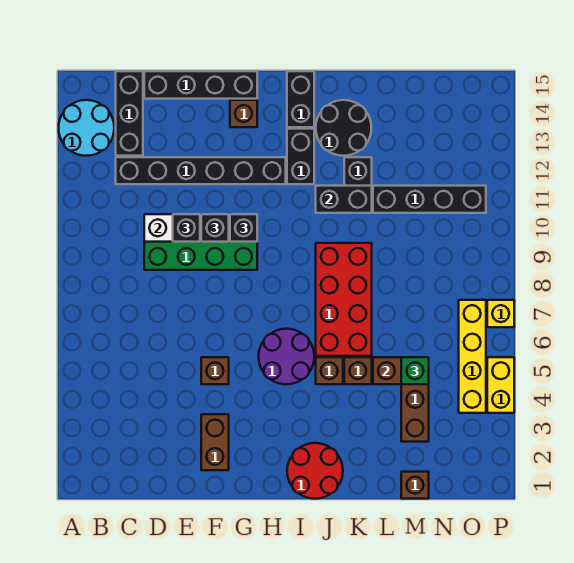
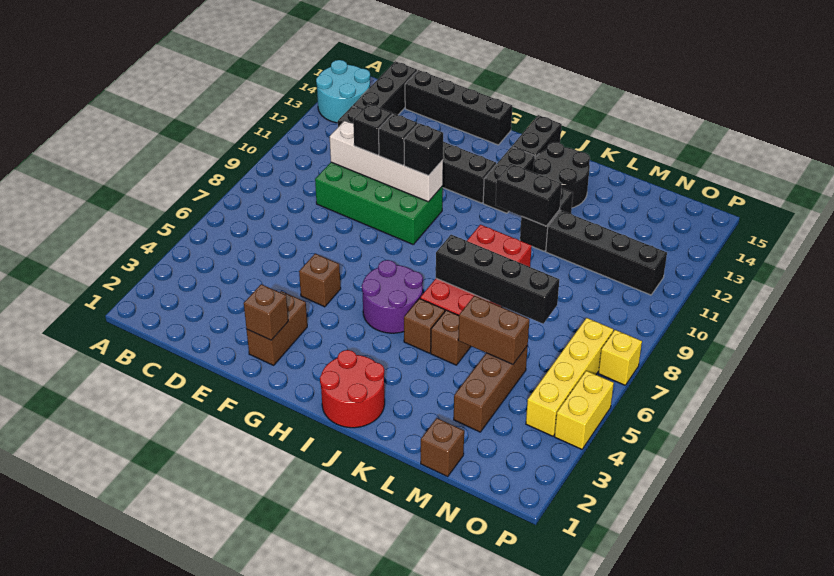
brown 1x1 brick [230,100,257,127] -> brown 1x1 brick moved to [244,284,288,340]
none -> black 1x4 brick [436,235,559,324]
green 1x1 brick [401,357,429,384] -> none

